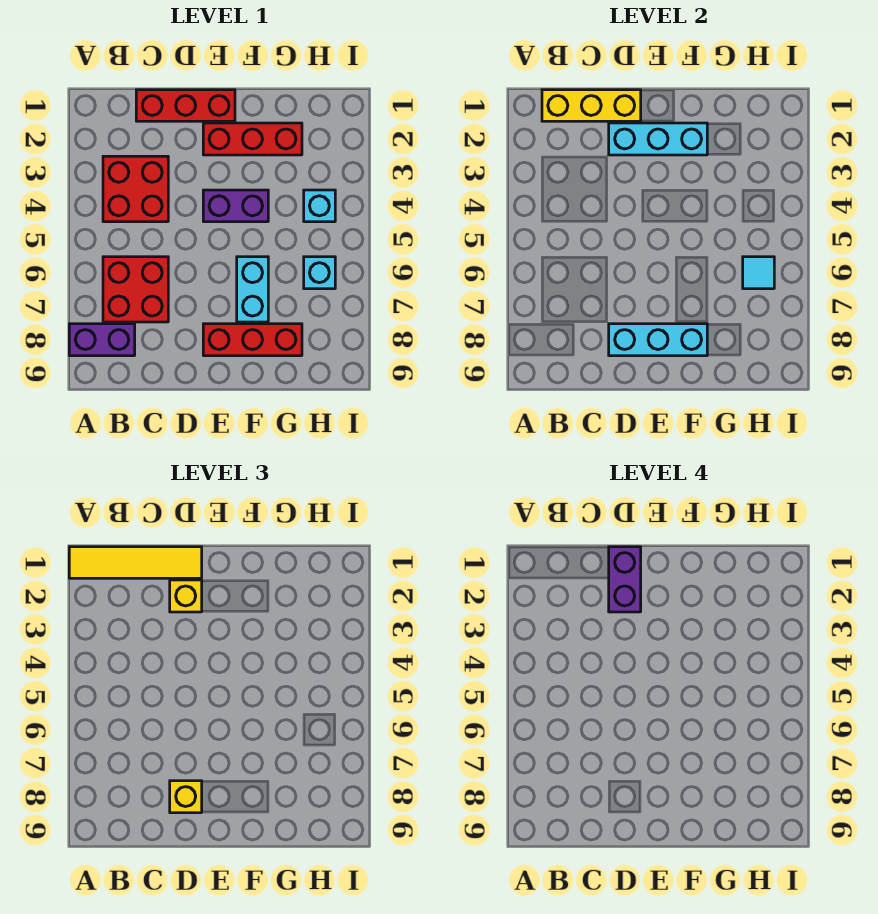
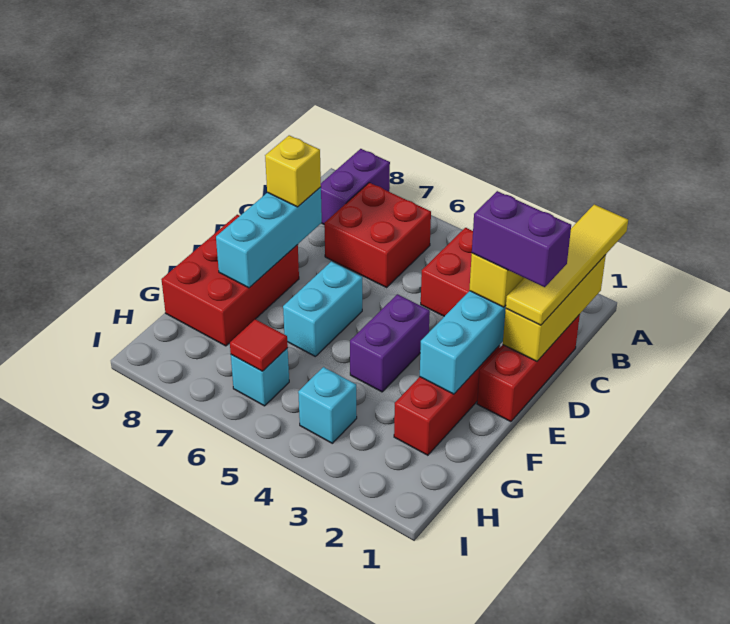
red 1x3 brick [203,324,302,356] -> red 2x3 brick [161,215,299,346]
cyan 1x2 brick [237,257,268,322] -> cyan 1x2 brick turned to [283,261,362,357]
cyan 1x1 tile [743,257,774,289] -> red 1x1 tile [230,319,288,371]

